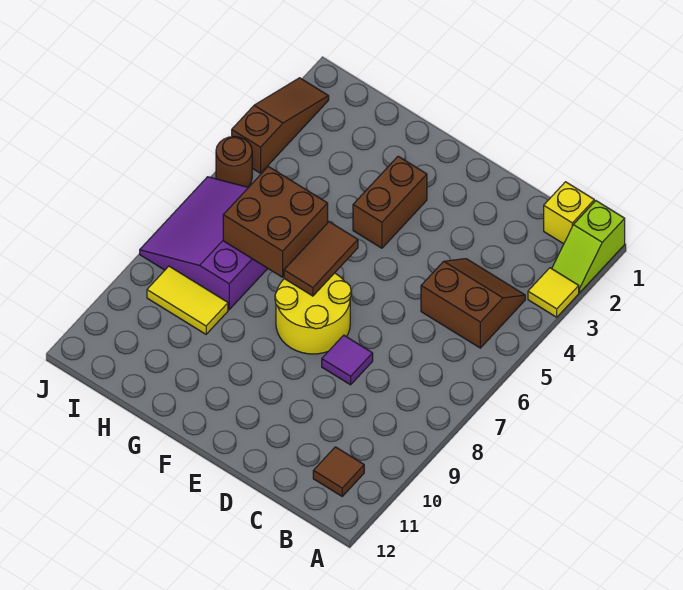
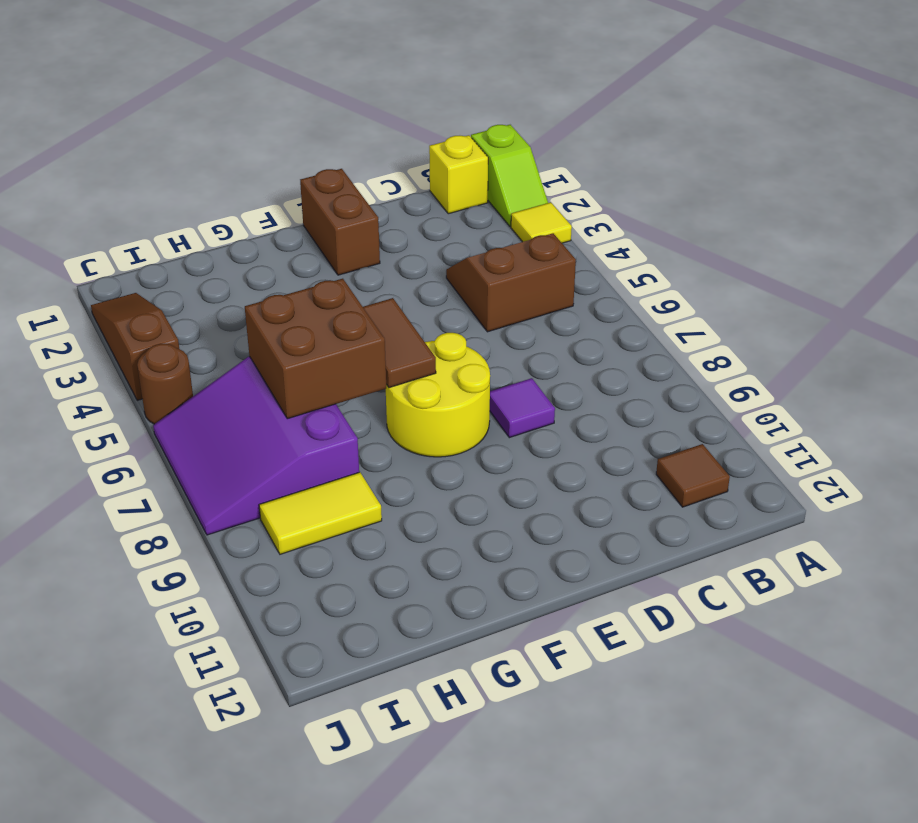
brown 1x2 brick [353,156,427,248] -> brown 1x2 brick moved to [300,169,380,275]

